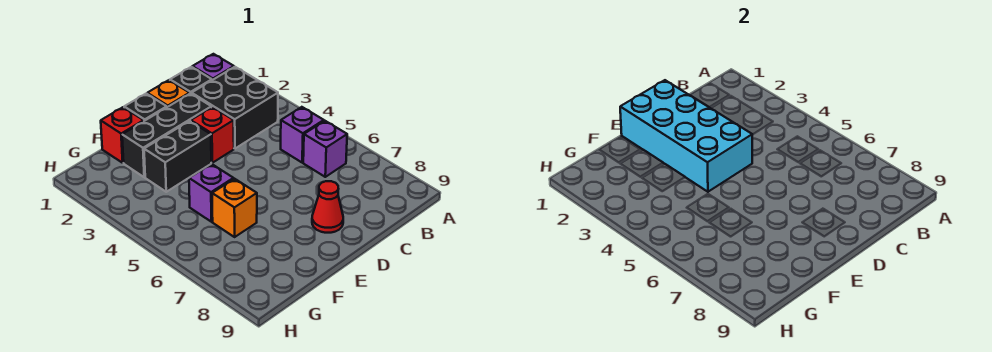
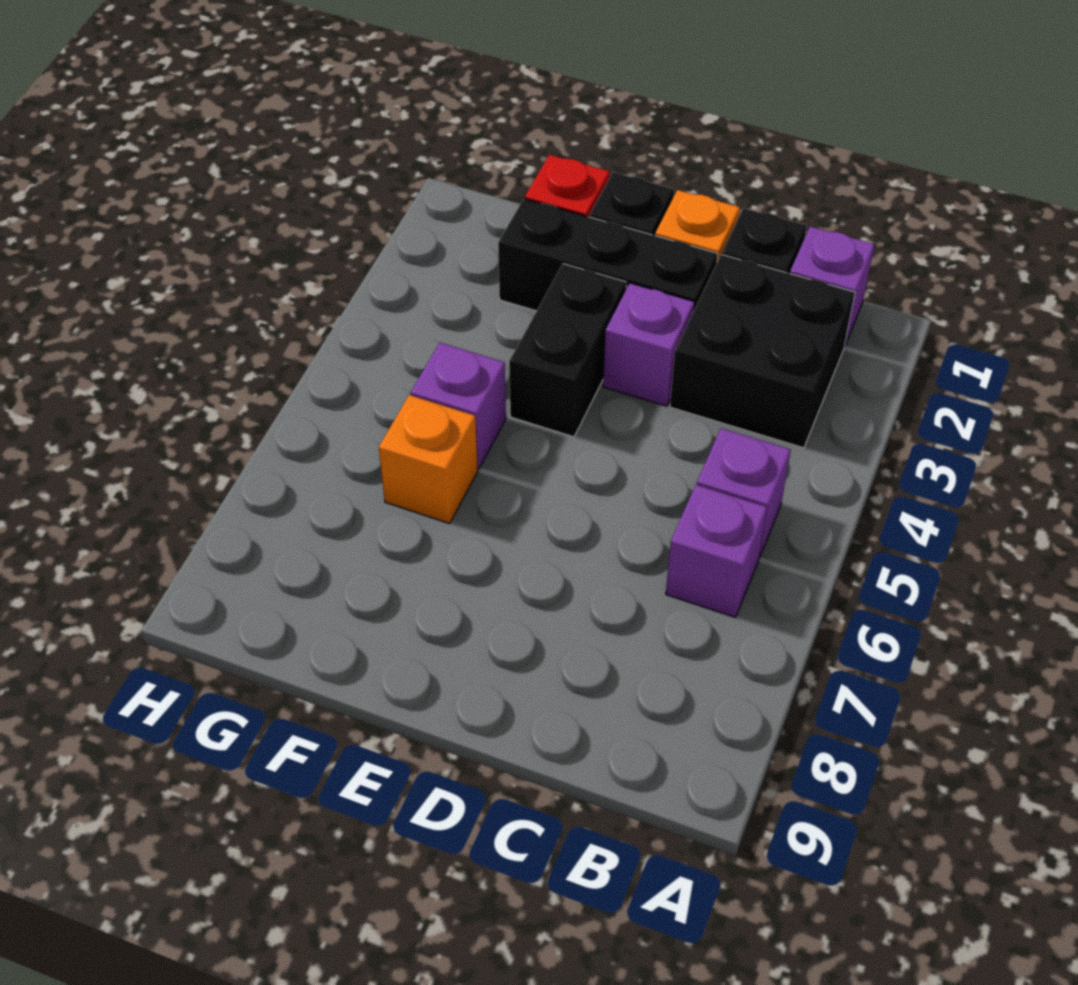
cyan 2x4 brick [620,80,752,192] -> none
red 1x1 brick [191,107,234,163] -> purple 1x1 brick [603,283,694,406]
red 1x1 cone [312,181,343,233] -> none
black 1x2 brick [144,121,211,192] -> black 1x2 brick turned to [509,264,626,437]

